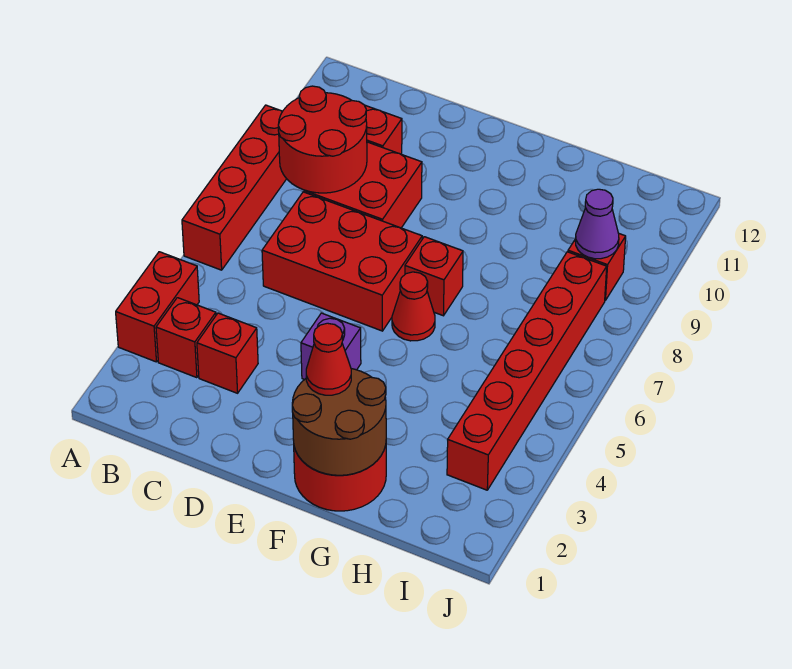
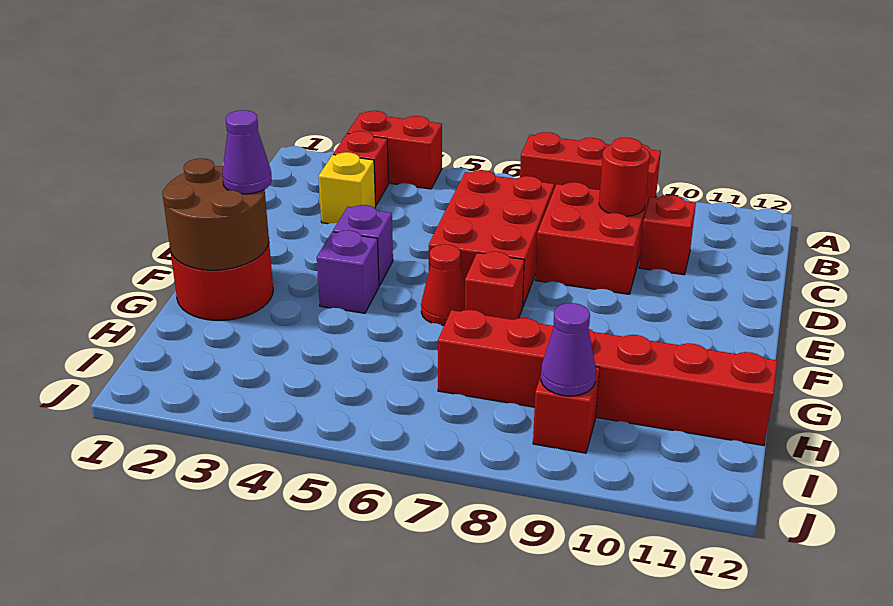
red 1x4 brick [182,105,286,270] -> red 1x3 brick [520,132,661,207]
red 2x2 round brick [278,86,367,193] -> red 1x1 round brick [599,138,650,216]
red 1x1 brick [197,313,258,393] -> yellow 1x1 brick [318,152,376,224]
red 1x1 cone [306,323,351,395] -> purple 1x1 cone [222,110,272,194]
none -> purple 1x1 brick [317,230,379,313]
red 1x6 brick [447,252,607,490] -> red 1x6 brick moved to [438,310,777,445]

